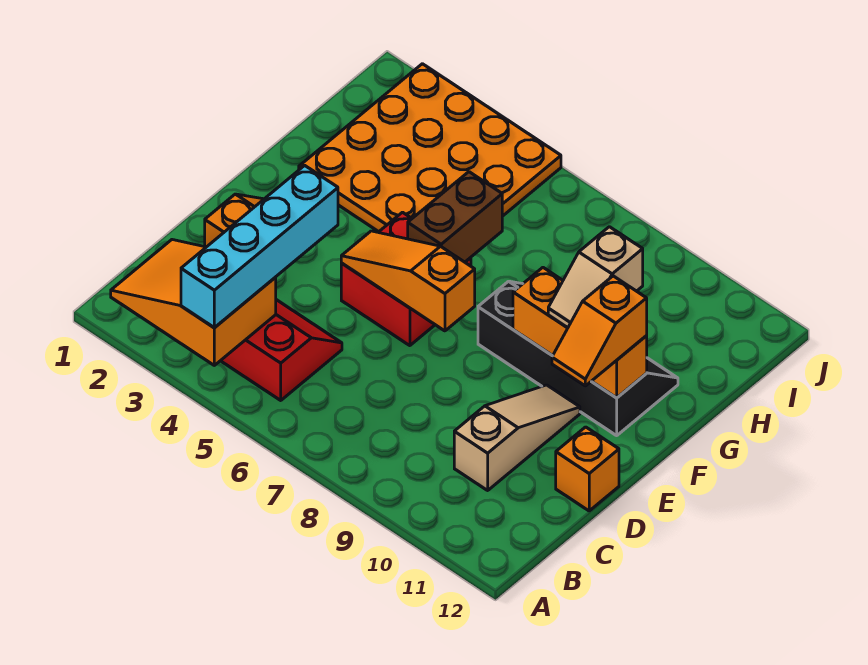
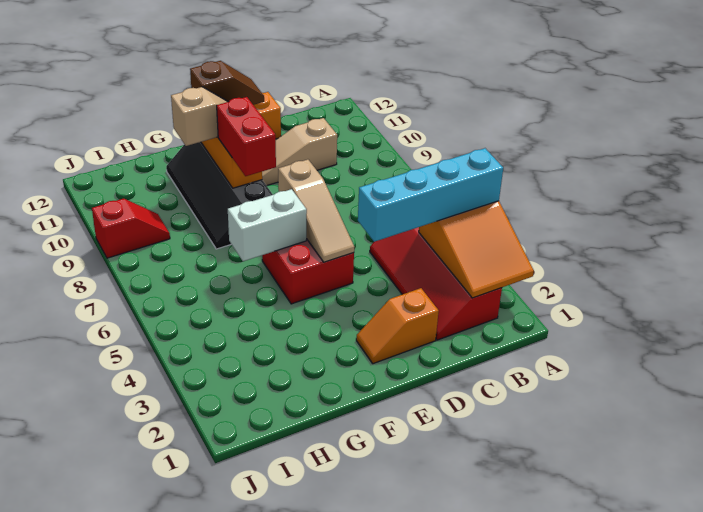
orange 1x3 slope [341,231,475,331] -> tan 1x3 slope [278,159,354,262]
orange 1x2 slope [552,276,647,386] -> brown 1x2 slope [190,61,264,105]
brown 1x2 brick [408,172,502,262] -> white 1x2 brick [228,189,307,261]
none -> red 1x2 brick [217,97,276,176]
orange 4x4 plate [299,64,561,232] -> none
none -> red 1x2 slope [92,199,170,258]

